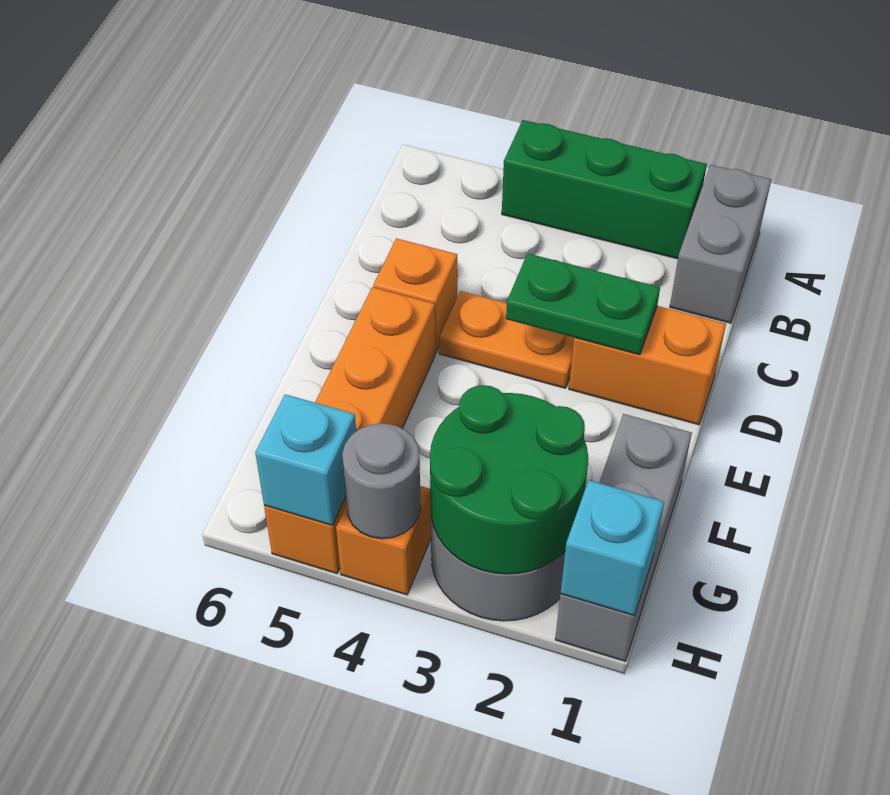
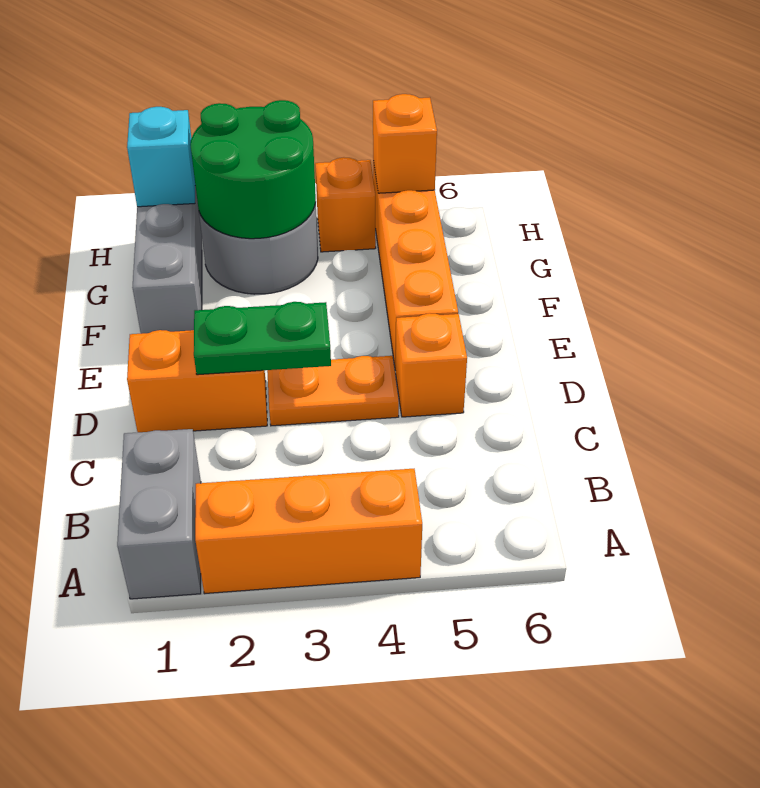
green 1x3 brick [502,120,707,259] -> orange 1x3 brick [195,469,422,594]
grey 1x1 round brick [342,423,421,539] -> none
cyan 1x1 brick [255,394,356,525] -> orange 1x1 brick [373,94,437,193]

